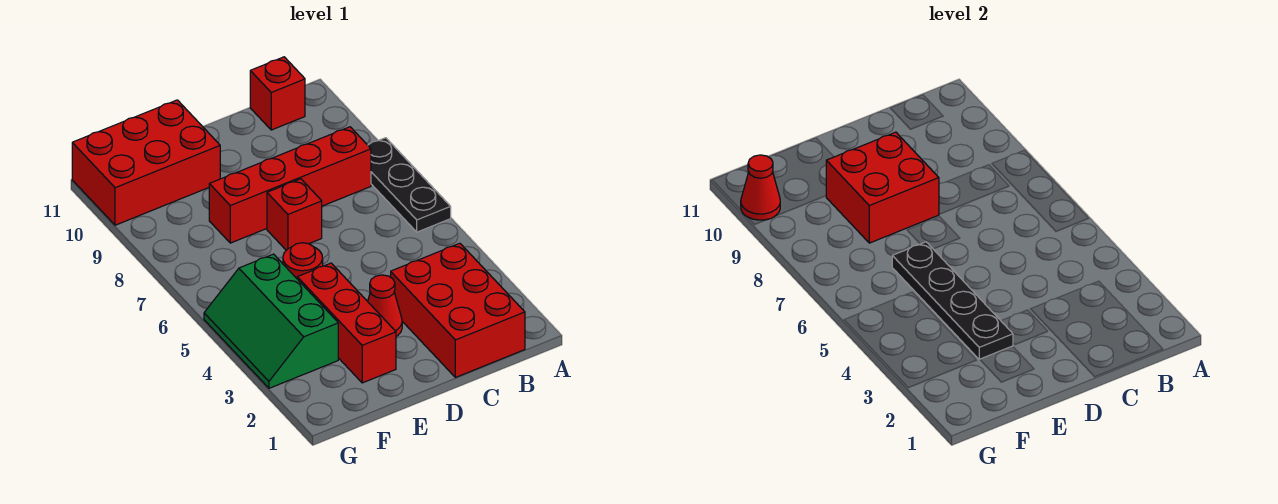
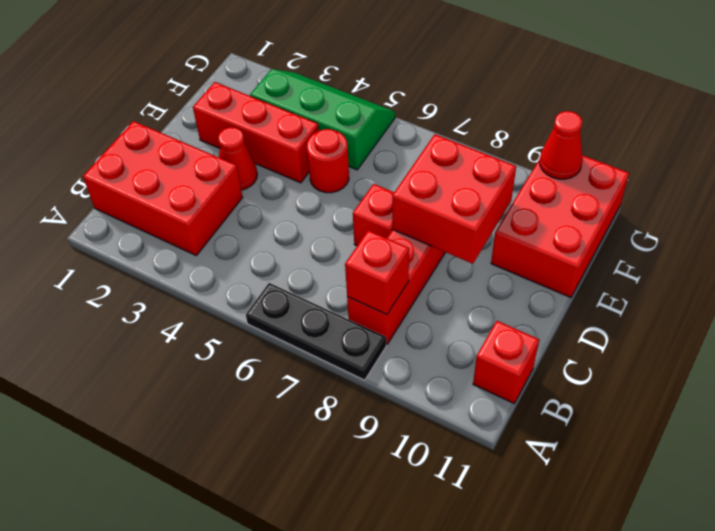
none -> red 1x1 brick [345,230,409,315]
black 1x4 plate [892,242,1013,360] -> none

